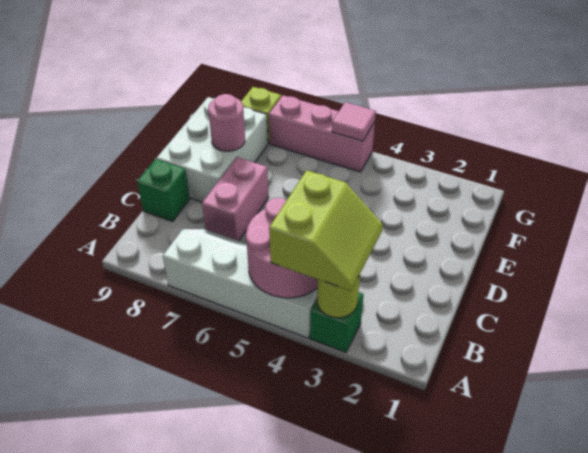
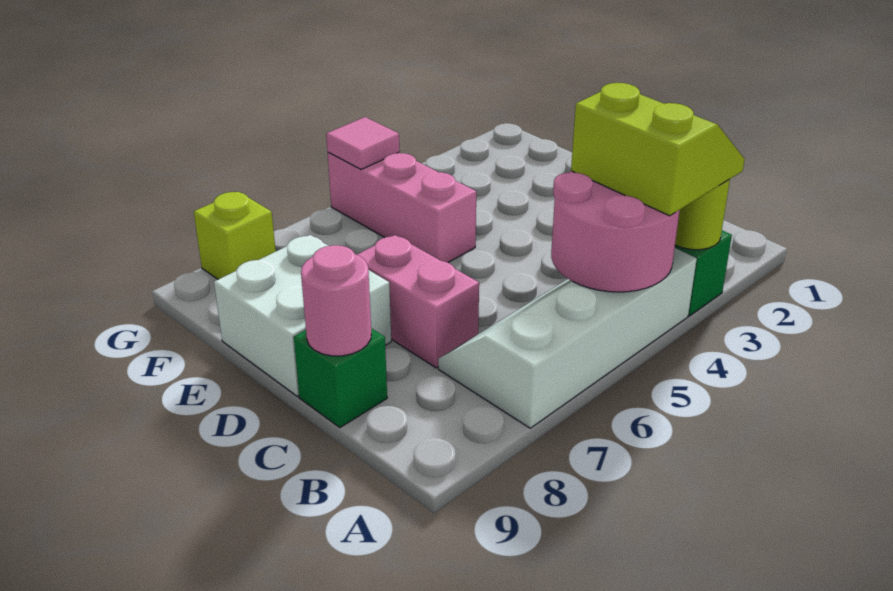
white 2x3 brick [157,97,268,202] -> white 2x2 brick [214,235,391,397]
pink 1x1 round brick [208,94,245,151] -> pink 1x1 round brick moved to [301,245,371,356]
pink 1x3 brick [269,95,375,172] -> pink 1x3 brick turned to [328,152,476,262]

